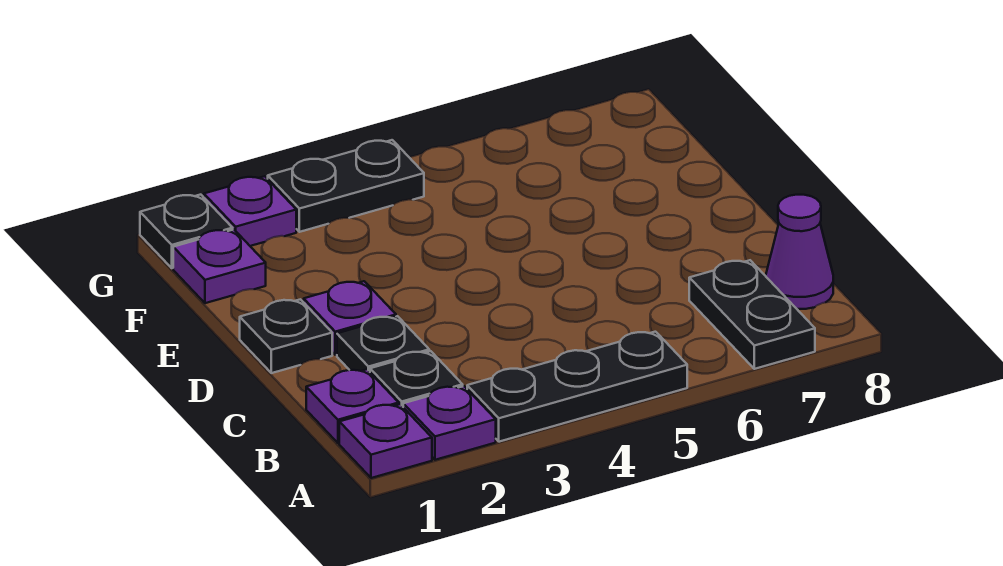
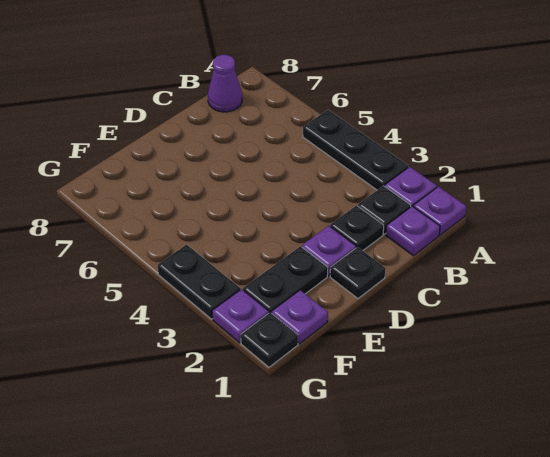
black 1x2 plate [689,260,815,369] -> black 1x2 plate moved to [243,246,328,313]

